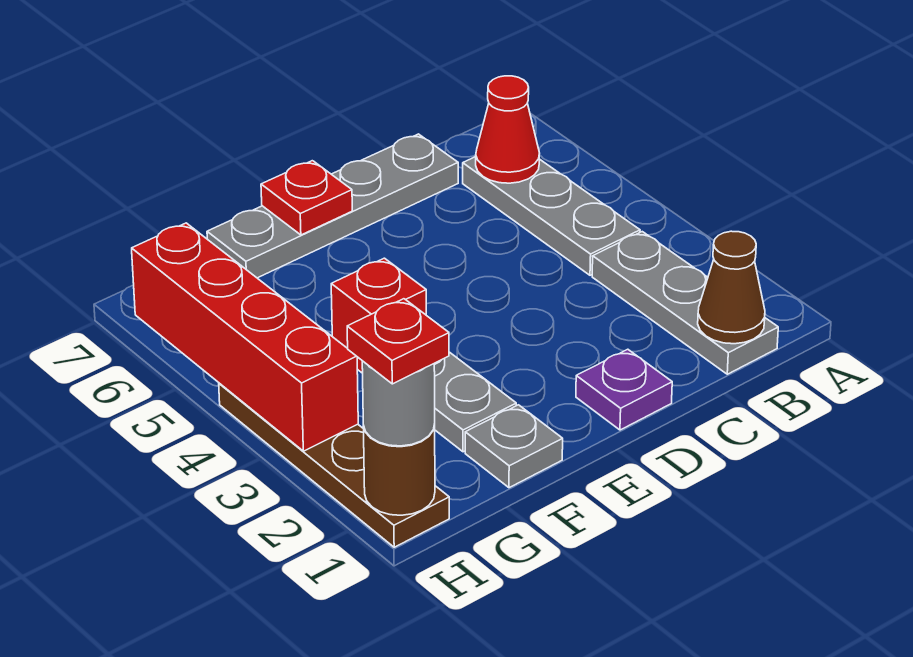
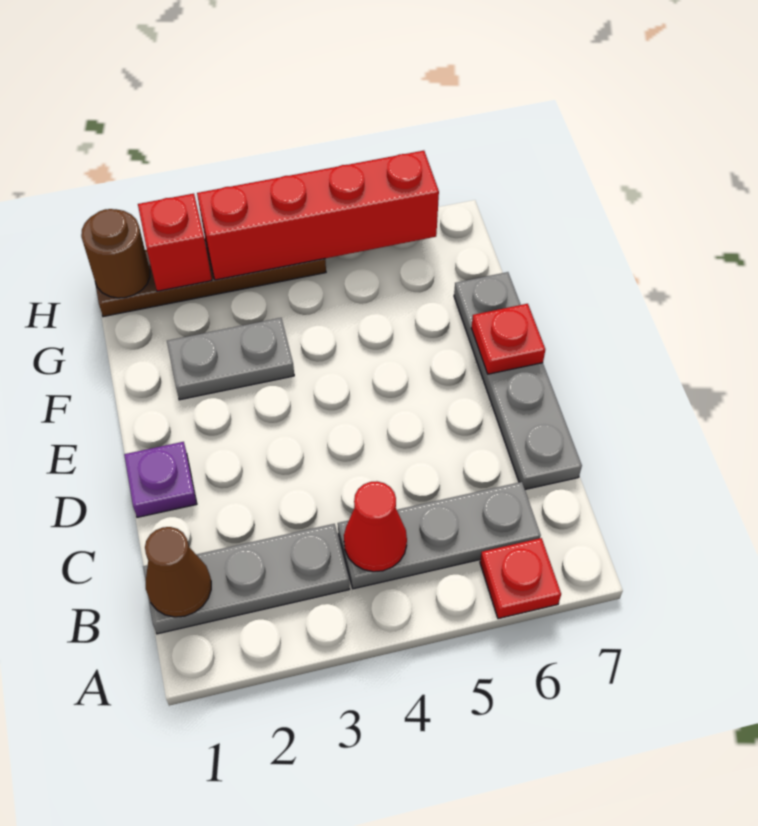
red 1x1 cone [476,76,539,183] -> red 1x1 cone moved to [344,481,407,572]
grey 1x1 plate [465,405,563,488] -> none
red 1x1 brick [331,258,426,373] -> red 1x1 brick moved to [138,194,212,291]
grey 1x1 round brick [362,361,435,446] -> none
red 1x1 plate [347,299,449,384] -> red 1x1 plate moved to [480,538,561,619]

